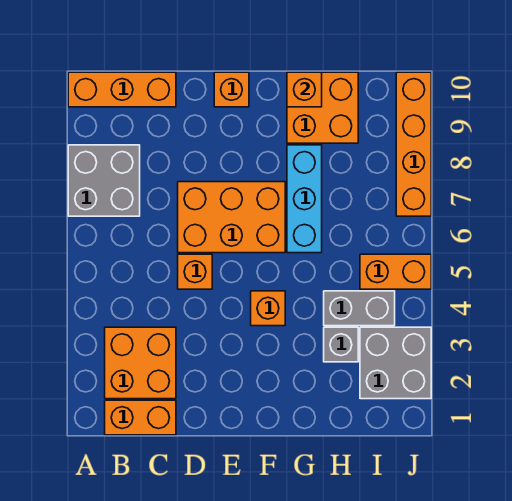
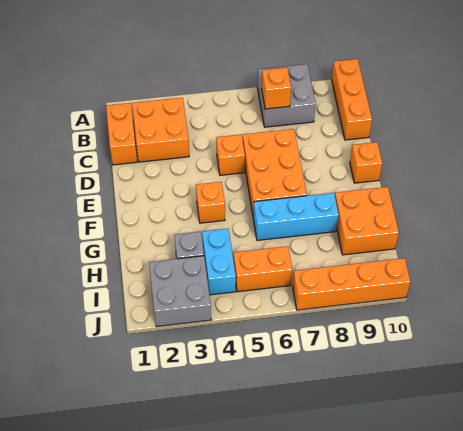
orange 1x1 brick [287,72,322,107] -> orange 1x1 brick moved to [262,67,291,109]
grey 1x2 brick [324,291,395,326] -> cyan 1x2 brick [202,229,236,295]
orange 1x2 brick [360,254,431,289] -> orange 1x2 brick turned to [234,246,292,292]

